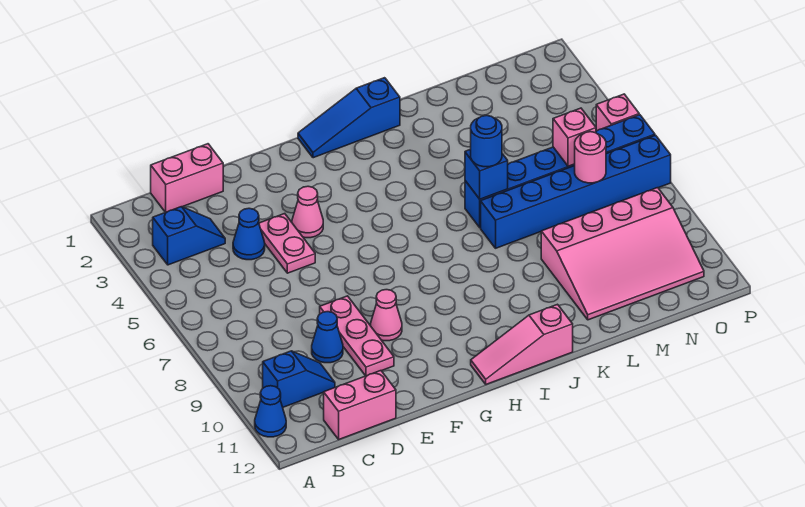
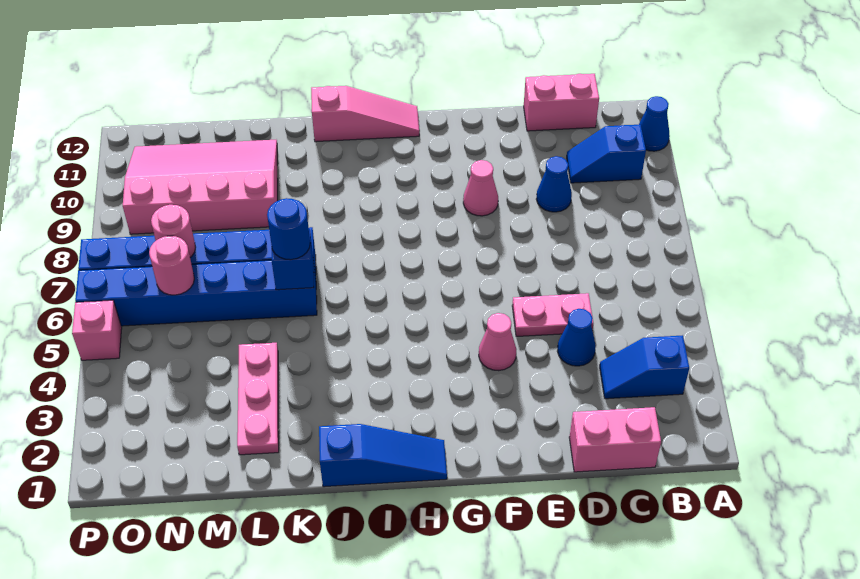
pink 1x2 plate [259,214,315,273] -> pink 1x2 plate turned to [512,293,593,337]
pink 1x3 plate [320,296,394,376] -> pink 1x3 plate moved to [237,343,279,455]
pink 1x1 brick [553,108,596,166] -> pink 1x1 round brick [149,236,194,295]

